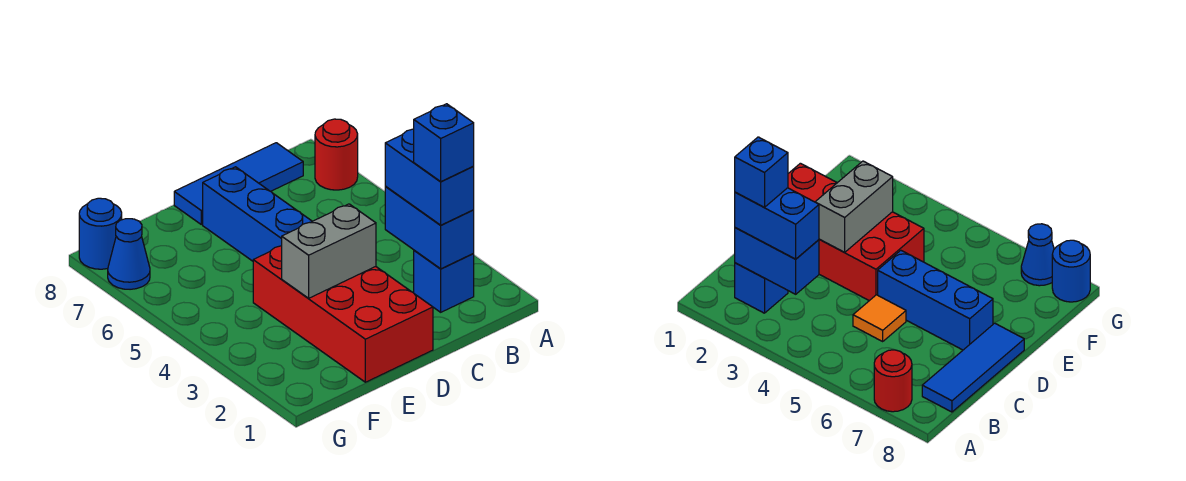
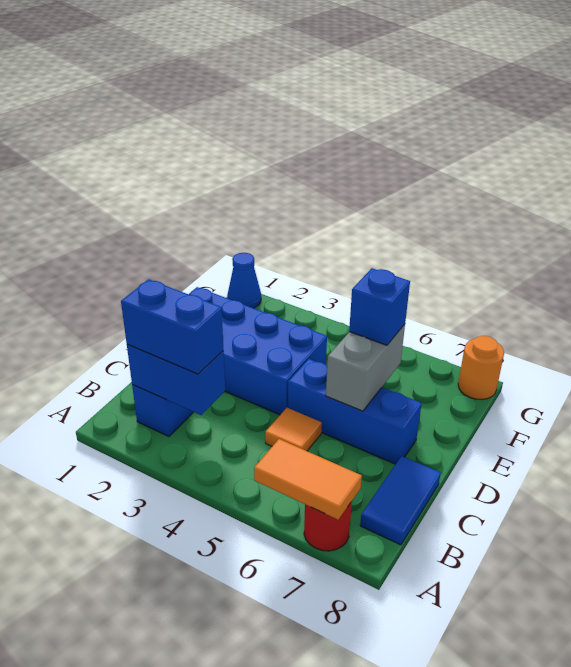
none -> orange 1x2 tile [254,439,362,520]
blue 1x1 brick [414,104,474,182] -> blue 1x1 brick moved to [349,268,410,345]
blue 1x3 tile [174,143,303,224] -> blue 1x2 tile [360,456,441,545]
red 2x4 brick [253,246,433,382] -> blue 2x4 brick [189,287,327,415]
grey 1x2 brick [282,204,376,298] -> grey 1x2 brick moved to [326,324,405,411]
blue 1x1 cone [108,219,150,289] -> blue 1x1 cone moved to [227,253,261,308]
blue 1x1 round brick [79,198,122,269] -> orange 1x1 round brick [458,336,504,400]

